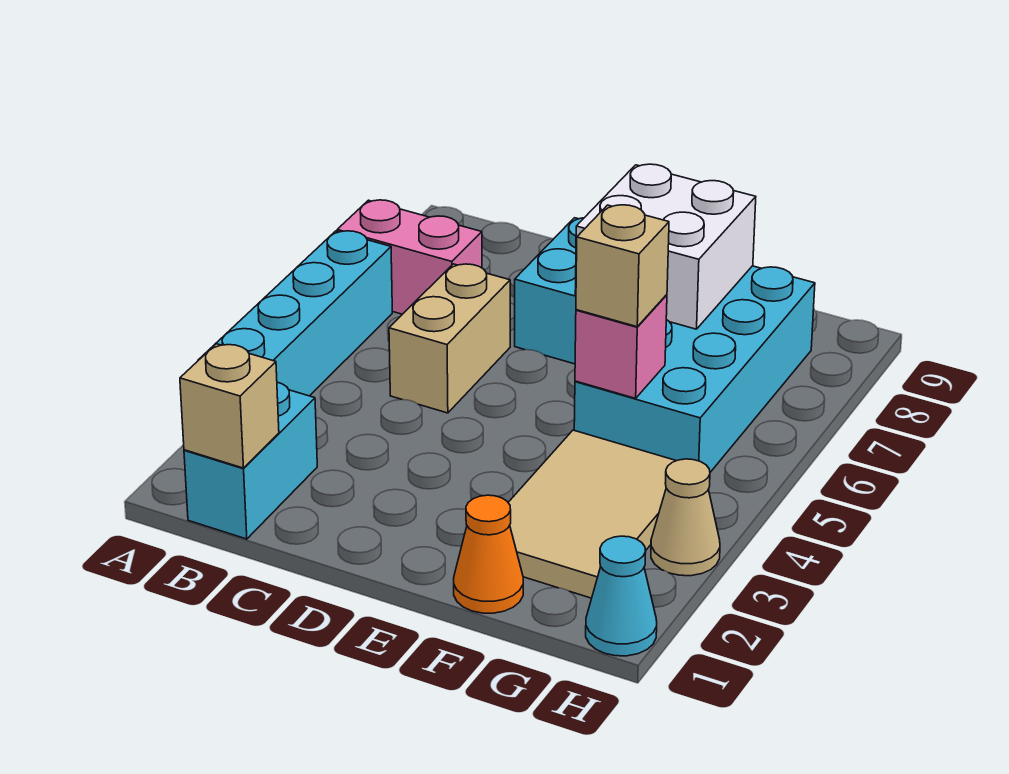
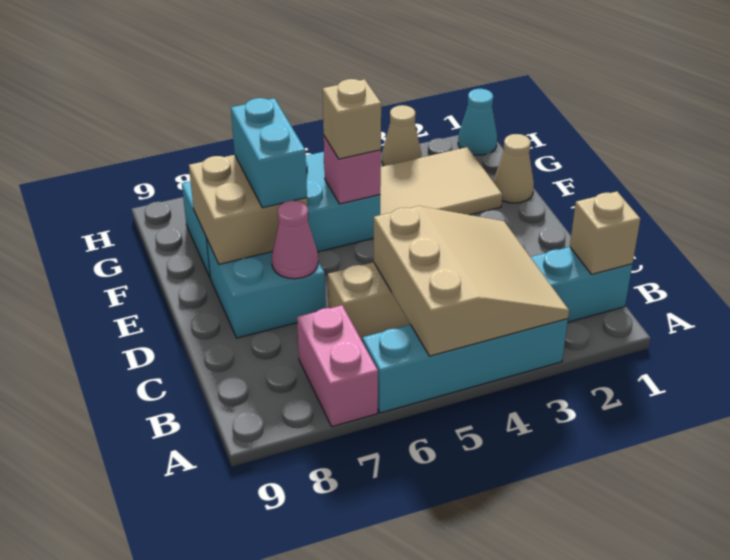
none -> tan 3x3 slope [374,206,569,356]
none -> pink 1x1 cone [272,201,318,279]
white 2x2 brick [575,164,756,329] -> tan 2x2 brick [189,155,307,264]
none -> cyan 1x2 brick [231,98,307,208]
orange 1x1 cone [454,495,523,613] -> tan 1x1 cone [493,134,534,203]

